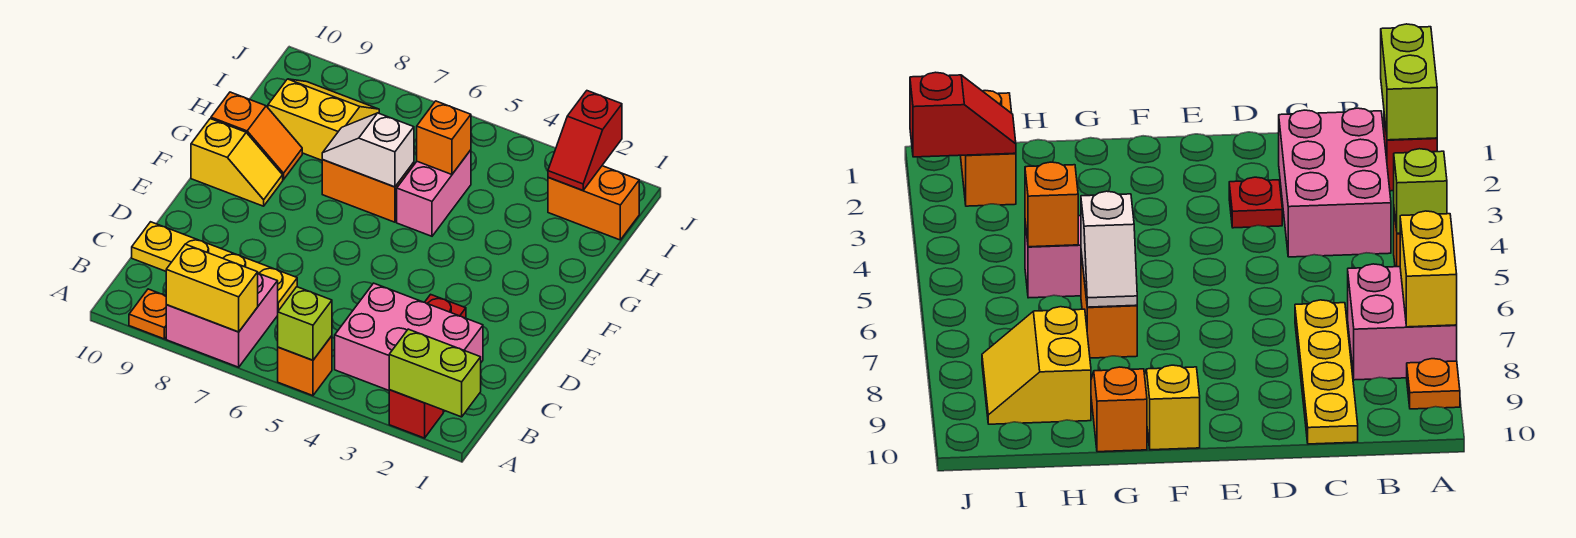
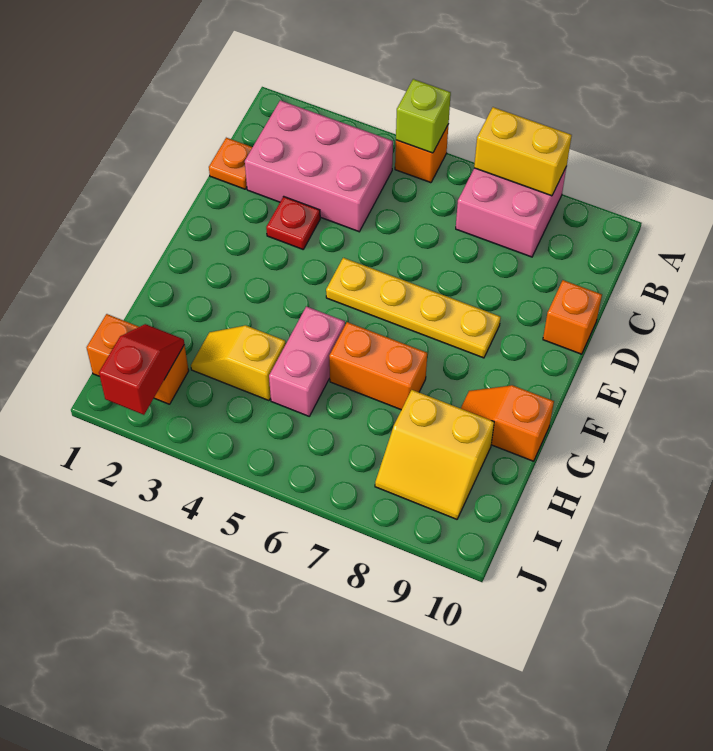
lime 1x2 brick [389,329,481,417] -> none
red 1x1 brick [389,390,443,438] -> none
orange 1x1 plate [129,289,166,339] -> orange 1x1 plate moved to [209,138,252,189]
yellow 1x4 plate [132,222,297,311] -> yellow 1x4 plate moved to [326,258,501,358]
yellow 1x2 slope [191,119,283,206] -> yellow 1x2 slope moved to [191,325,286,401]
white 1x2 slope [322,113,414,187] -> none
orange 1x1 brick [417,101,471,174] -> orange 1x1 brick moved to [543,280,602,354]

